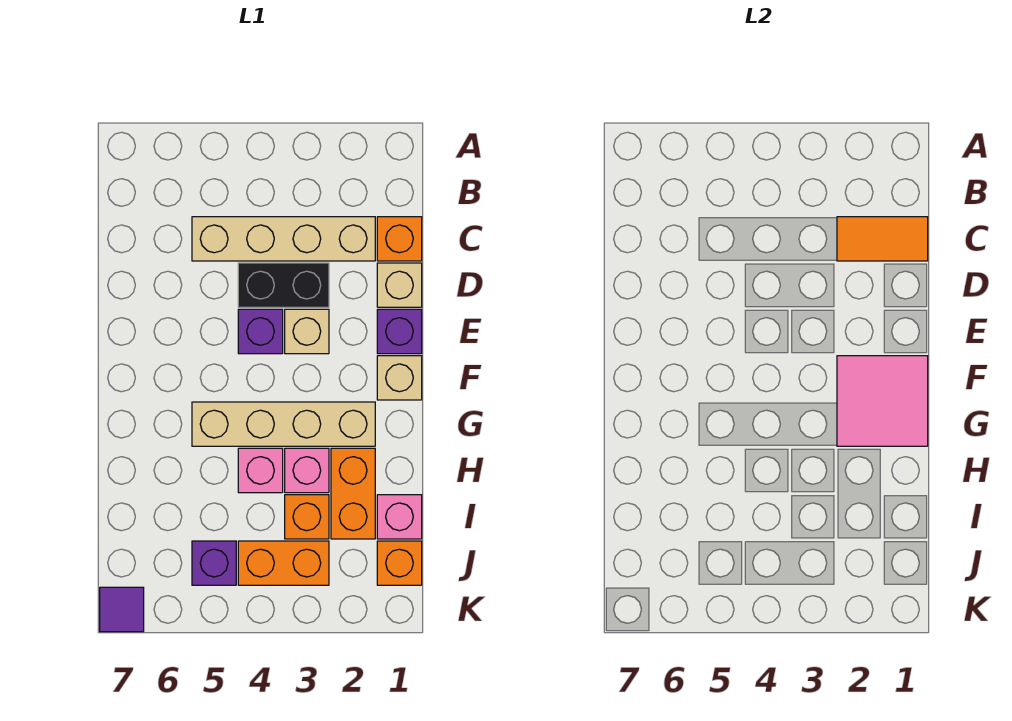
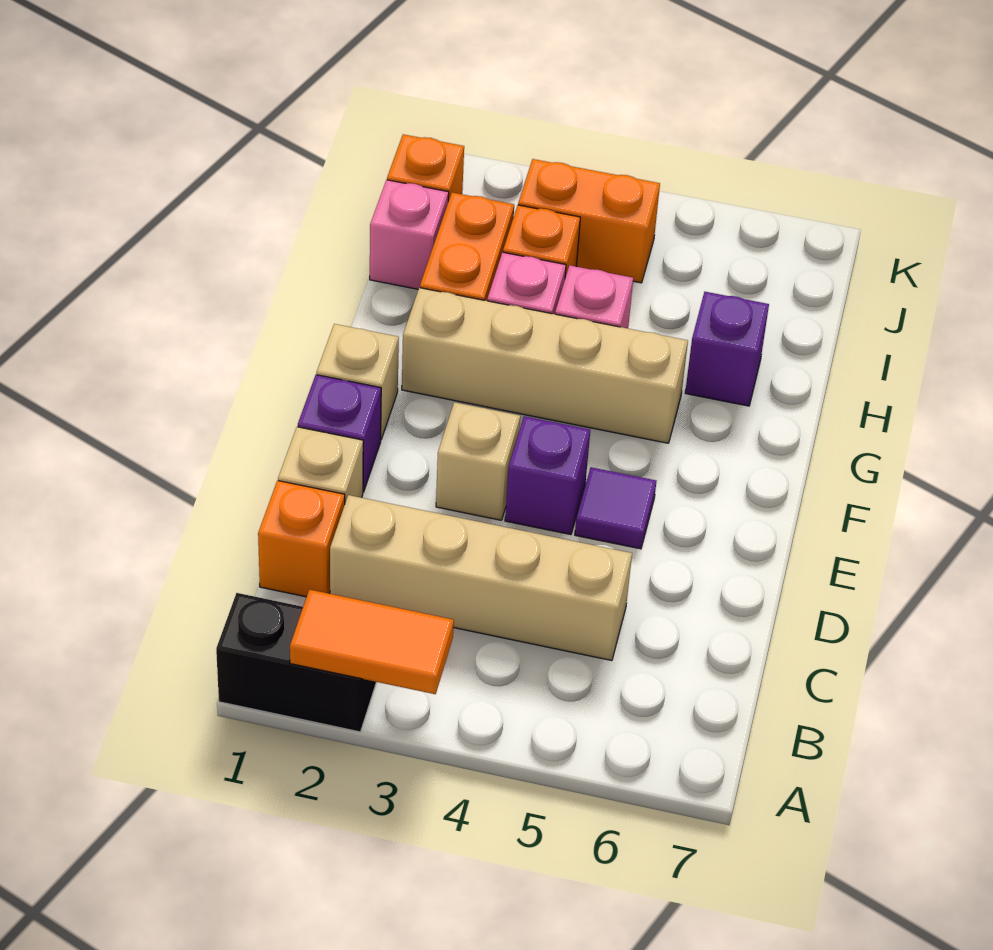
orange 1x2 tile [837,217,928,261] -> orange 1x2 tile moved to [290,589,454,694]
black 1x2 brick [238,263,329,307] -> black 1x2 brick moved to [216,593,376,732]
pink 2x2 tile [837,356,928,446] -> none
purple 1x1 brick [192,541,236,585] -> purple 1x1 brick moved to [685,292,769,406]
purple 1x1 tile [100,587,144,632] -> purple 1x1 tile moved to [575,467,656,549]

